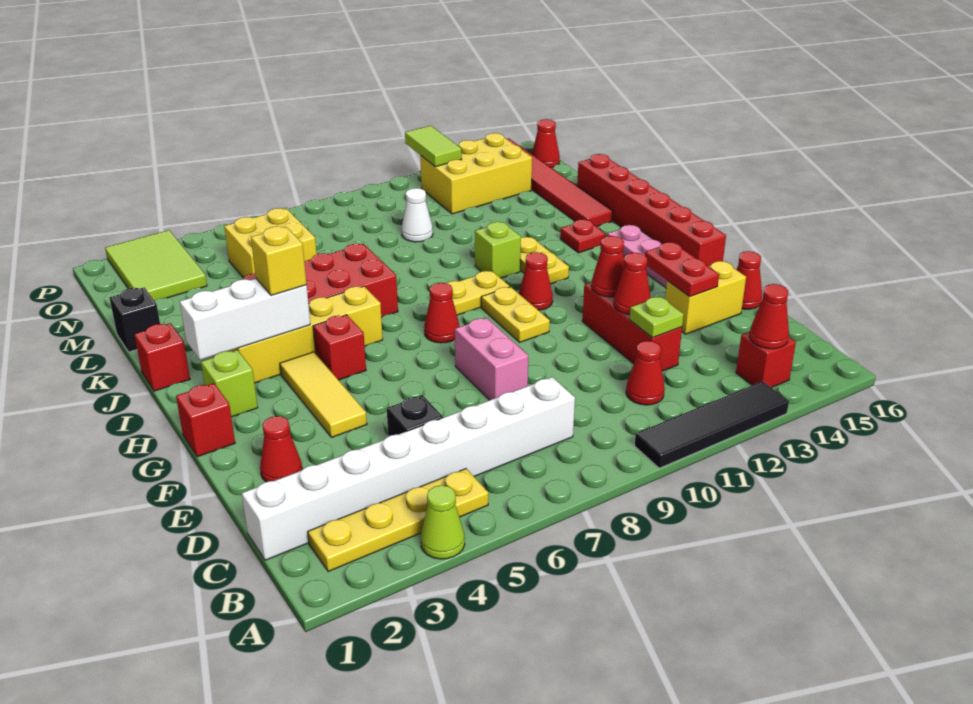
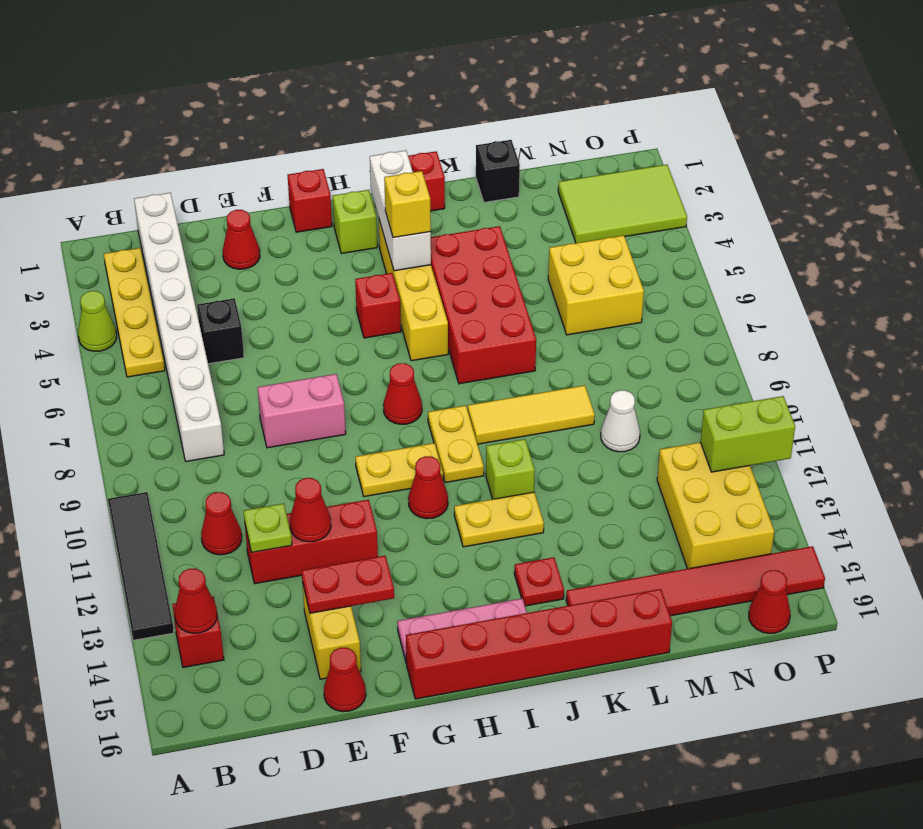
yellow 1x3 tile [280,352,367,437] -> yellow 1x3 tile moved to [468,385,595,444]
red 1x1 cone [591,236,624,297] -> none
lime 1x2 tile [405,126,462,167] -> lime 1x2 brick [701,396,795,472]

